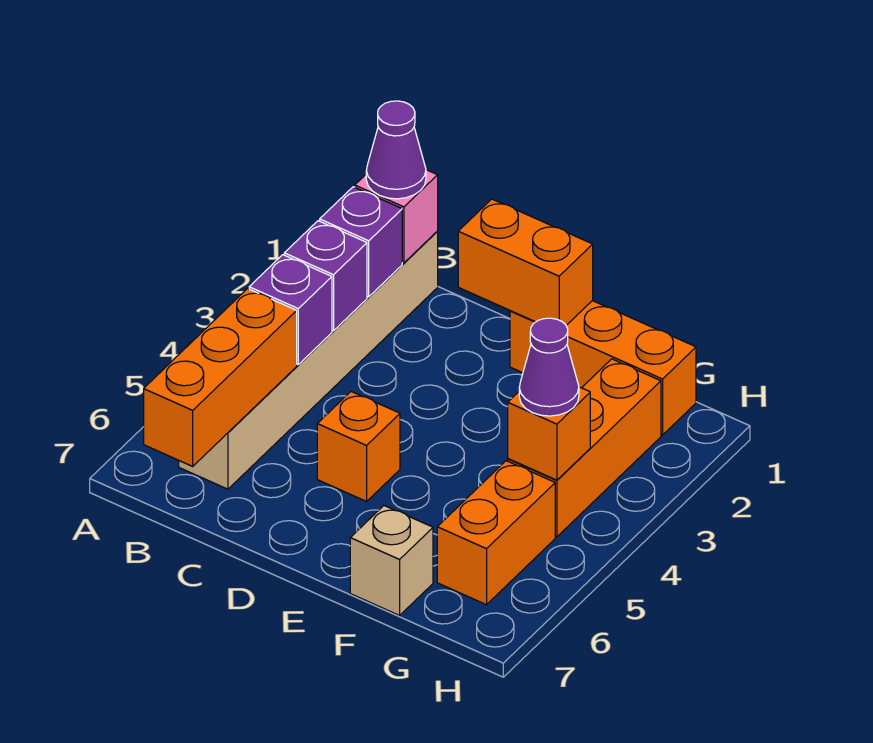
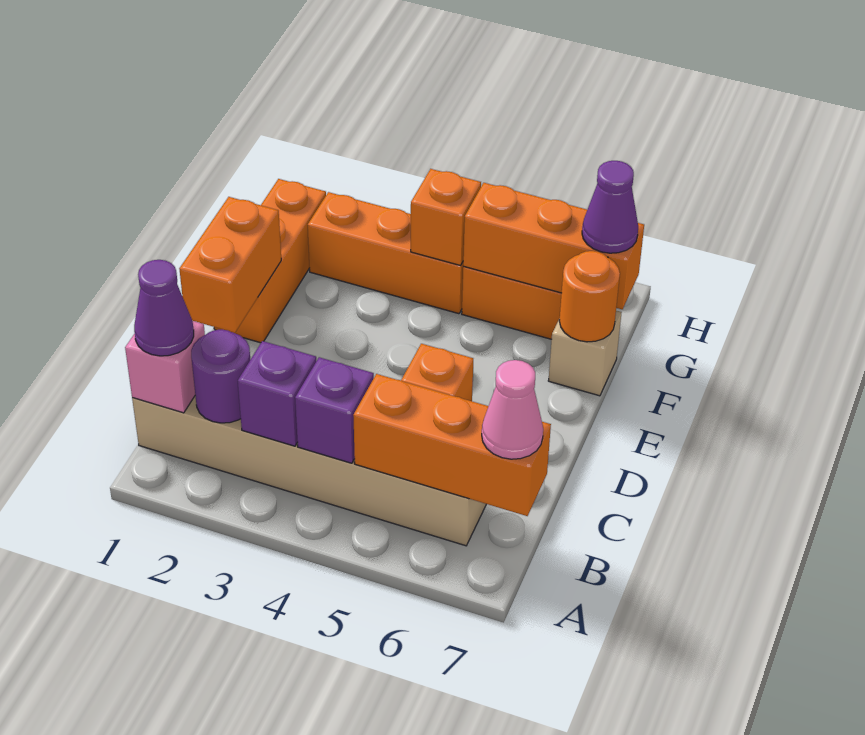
purple 1x1 brick [320,187,402,297] -> purple 1x1 round brick [191,329,250,423]
none -> pink 1x1 cone [482,360,543,459]
none -> orange 1x1 round brick [559,251,620,342]
purple 1x1 cone [519,318,579,416] -> purple 1x1 cone moved to [582,161,638,253]
none -> orange 1x3 brick [463,183,644,309]

